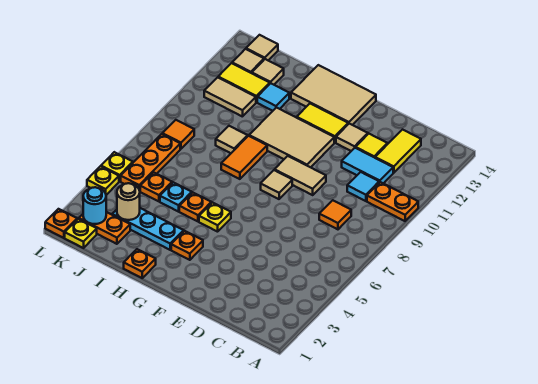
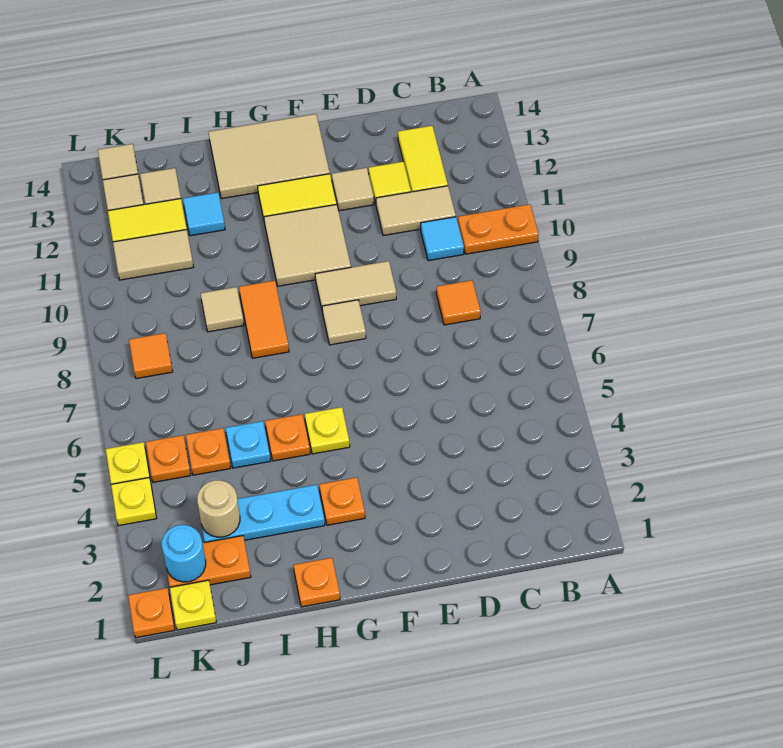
cyan 1x2 tile [342,148,393,184] -> tan 1x2 tile [376,186,456,236]
tan 2x3 tile [249,108,334,167] -> tan 2x2 tile [264,205,351,286]
orange 1x3 plate [121,134,180,191] -> orange 1x1 plate [146,435,191,482]

